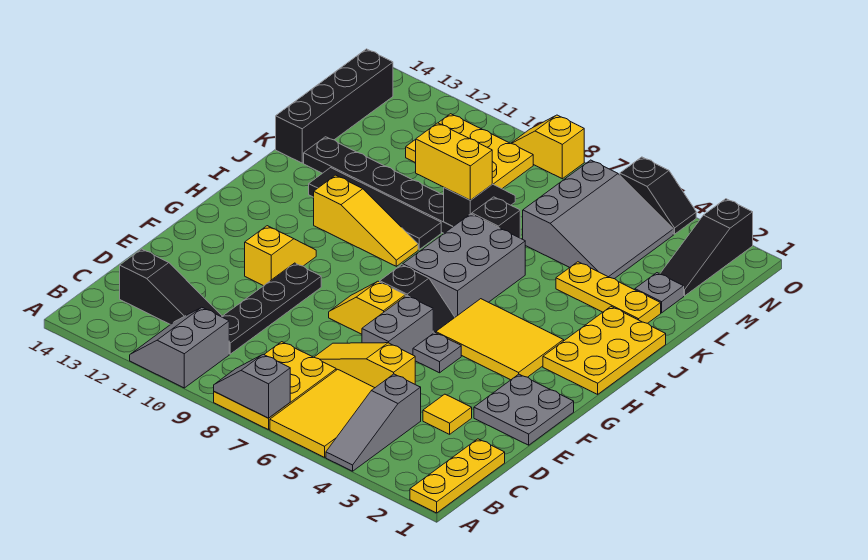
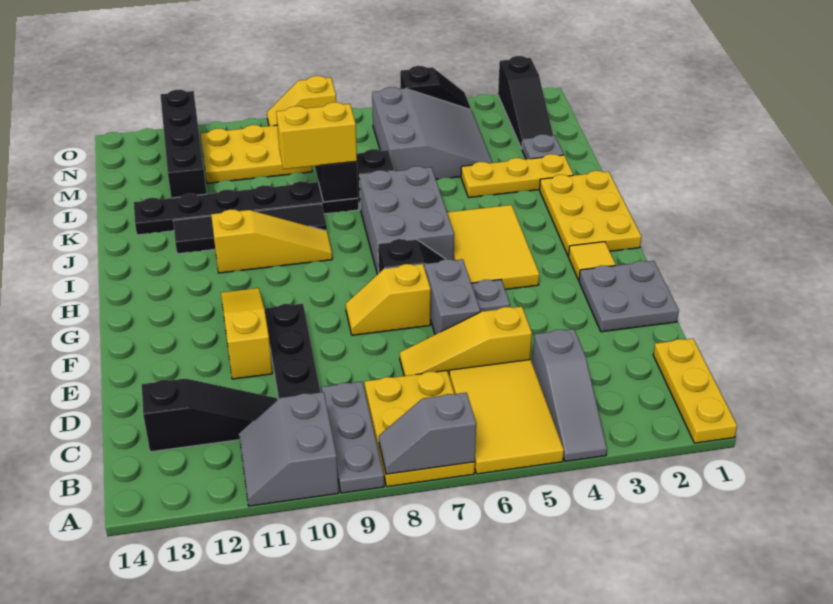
none -> grey 1x3 plate [322,382,384,493]
yellow 1x1 tile [423,394,472,434] -> yellow 1x1 tile moved to [569,242,616,280]
yellow 1x2 slope [245,226,316,286] -> yellow 1x3 slope [221,288,272,379]
yellow 2x3 tile [436,299,564,380] -> yellow 2x3 tile turned to [447,205,539,289]
black 1x4 brick [276,49,393,163] -> black 1x4 brick moved to [160,90,207,198]

